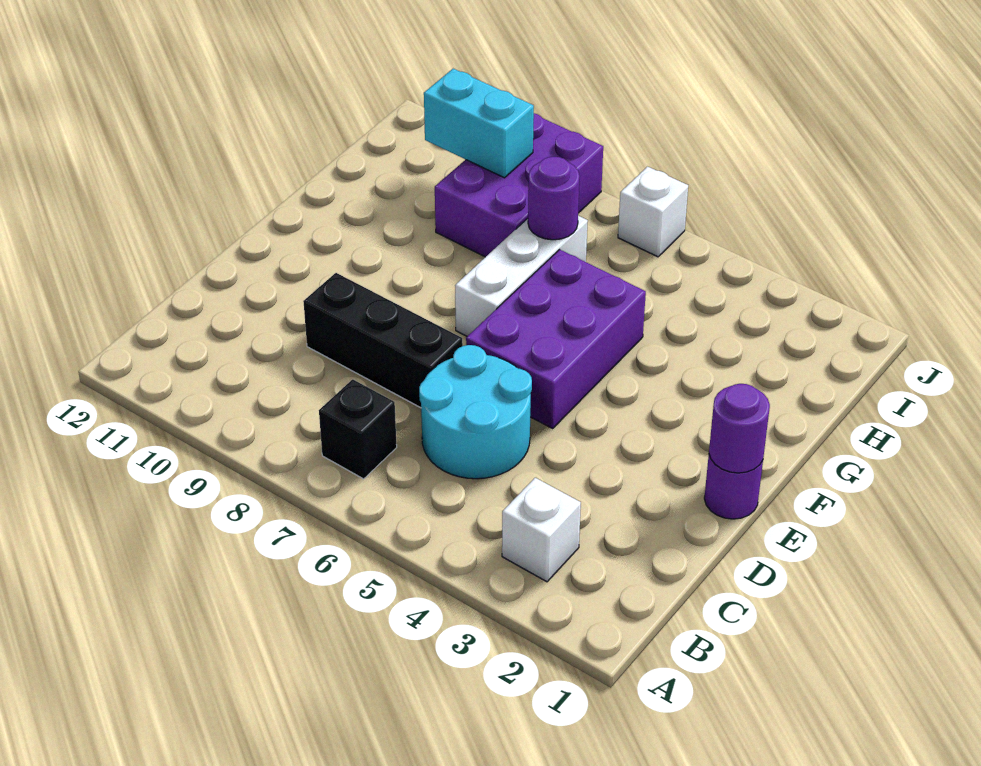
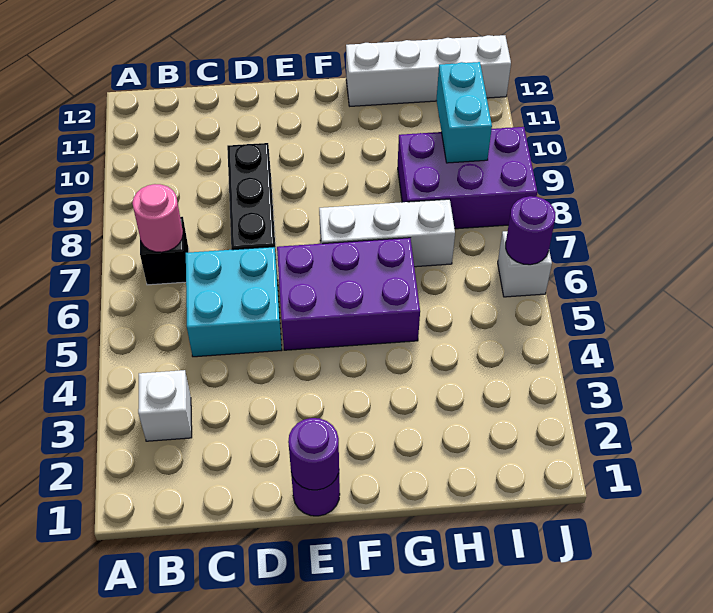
none -> pink 1x1 round brick [132,184,183,252]
cyan 2x2 round brick [419,345,532,479] -> cyan 2x2 brick [186,247,282,357]
none -> white 1x4 brick [346,35,511,106]
purple 1x1 round brick [528,157,580,240] -> purple 1x1 round brick moved to [506,196,555,265]

